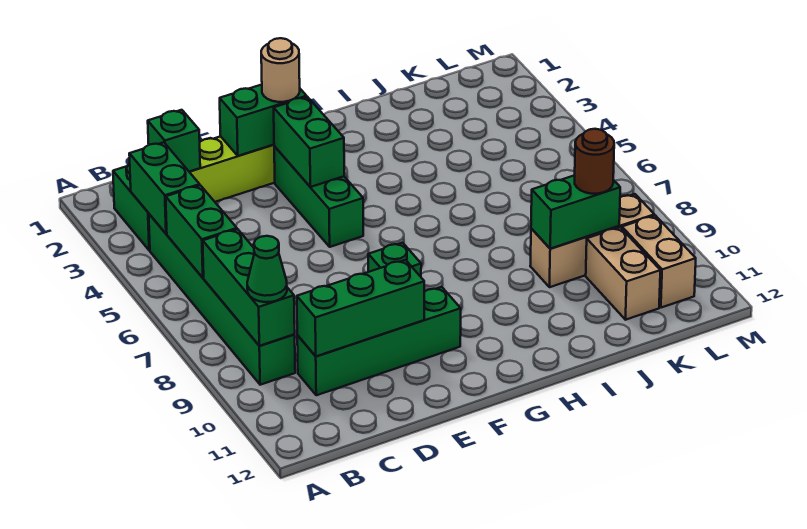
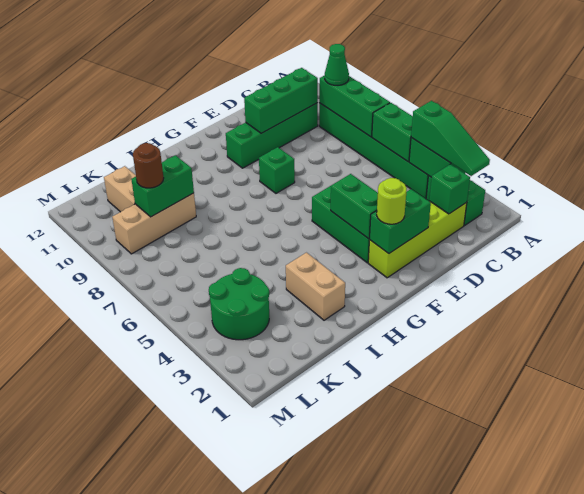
none -> green 1x3 slope [411,101,490,176]
tan 1x1 round brick [261,38,300,102] -> lime 1x1 round brick [377,178,407,224]
none -> green 2x2 round brick [209,268,269,340]
tan 1x2 brick [622,216,696,308] -> tan 1x2 brick moved to [286,253,345,320]

